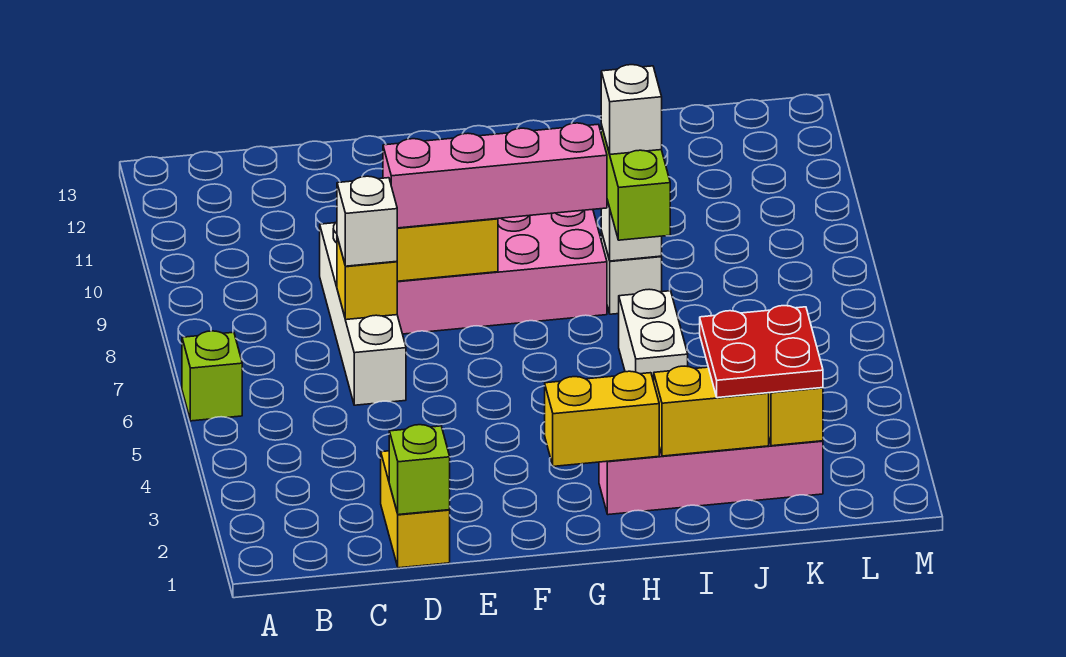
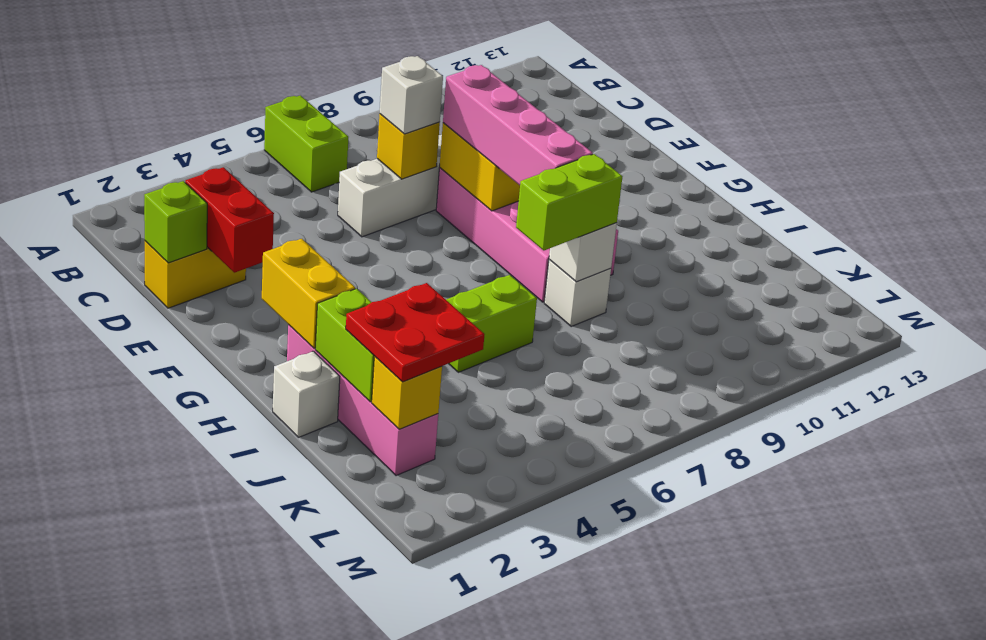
lime 1x1 brick [182,331,242,421] -> lime 1x2 brick [264,95,348,192]
none -> red 1x2 brick [185,167,274,273]
yellow 1x2 brick [654,366,769,456] -> lime 1x2 brick [315,289,375,402]
white 1x2 brick [619,289,688,381] -> lime 1x2 brick [446,275,537,372]
white 1x1 brick [601,65,662,154] -> white 1x1 brick moved to [273,351,340,437]

